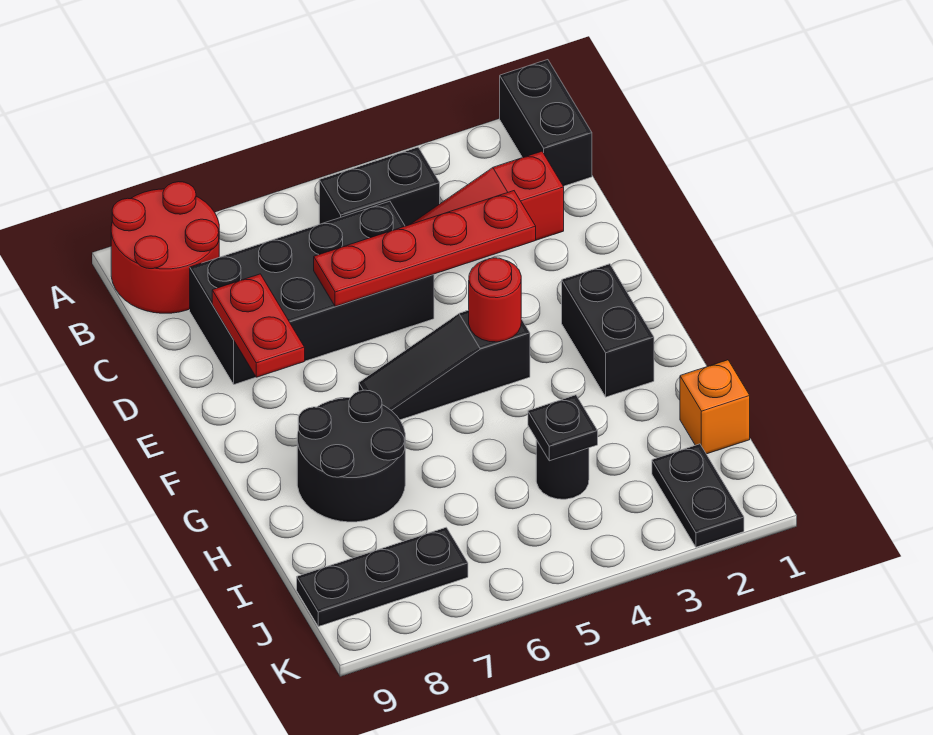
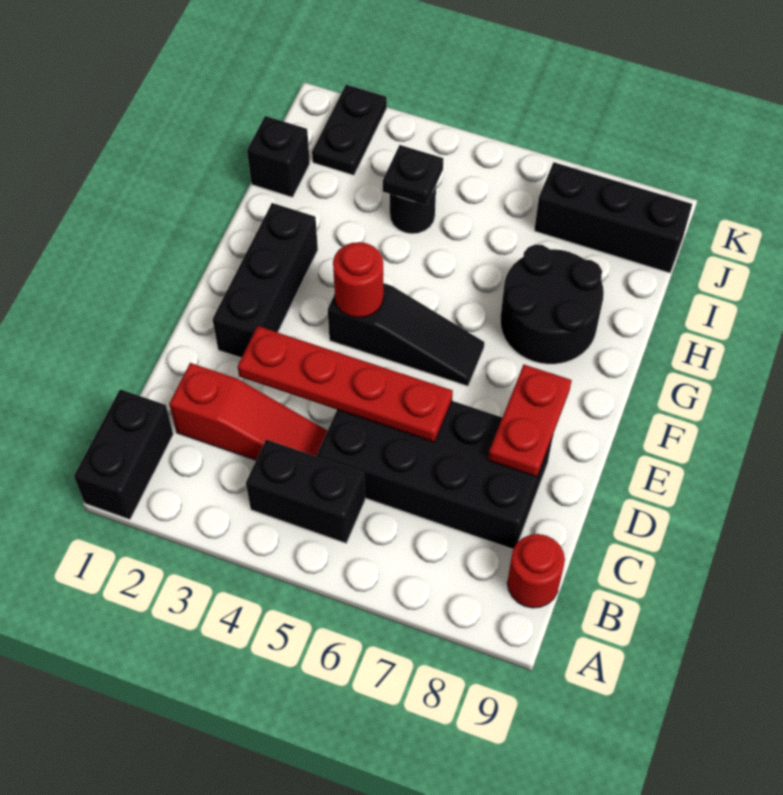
red 2x2 round brick [111,182,219,313] -> red 1x1 round brick [507,534,565,608]
black 1x2 brick [562,264,654,397] -> black 1x3 brick [213,203,318,358]
orange 1x1 brick [680,360,750,454] -> black 1x1 brick [247,116,310,197]
black 1x3 plate [297,527,468,626] -> black 1x3 brick [534,162,692,273]

